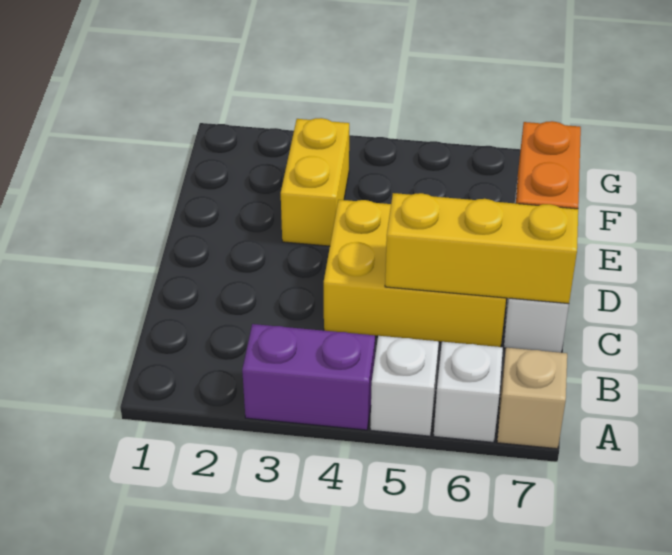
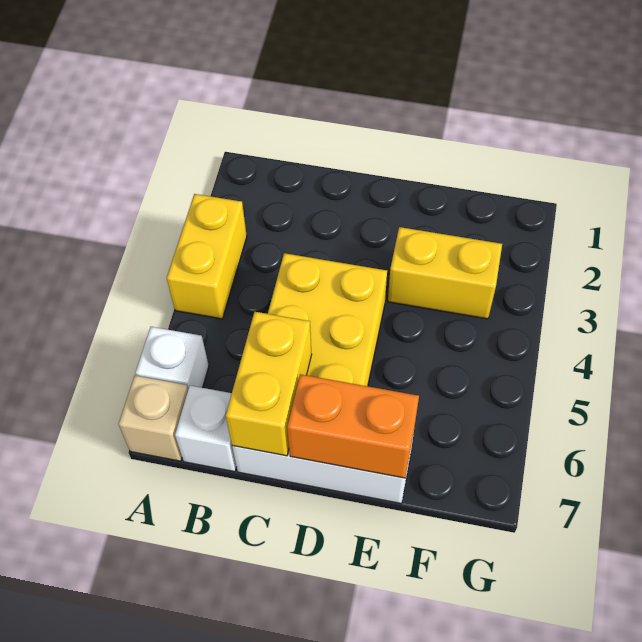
purple 1x2 brick [242,324,375,430] -> yellow 1x2 brick [167,194,247,319]
white 1x1 brick [370,336,439,436] -> white 1x1 brick moved to [175,386,237,472]
yellow 1x3 brick [385,193,578,304] -> yellow 1x2 brick [226,312,312,456]

